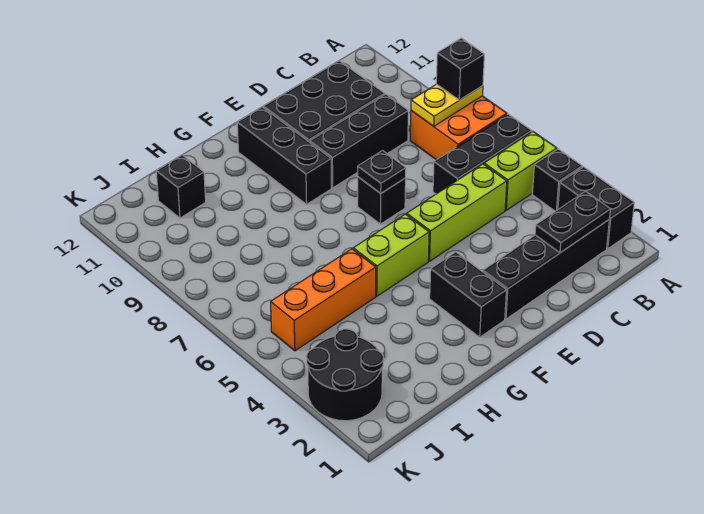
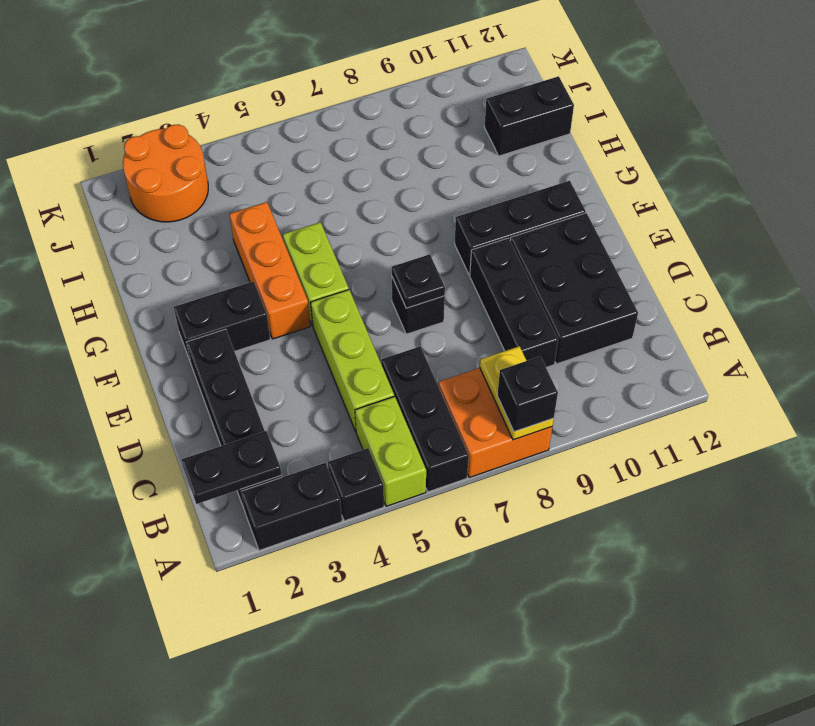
black 1x2 plate [535,191,610,253] -> black 1x2 plate turned to [181,431,282,504]
orange 1x3 brick [271,249,376,351] -> orange 1x3 brick moved to [229,202,310,339]
black 1x1 brick [156,155,206,218] -> black 1x2 brick [484,76,574,156]
black 2x2 round brick [307,329,383,421] -> orange 2x2 round brick [123,124,208,222]

